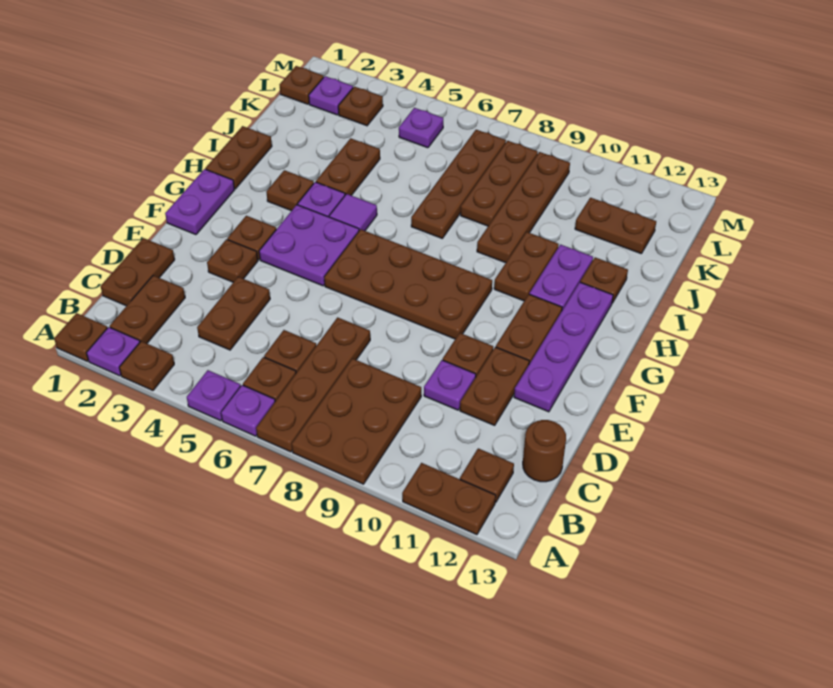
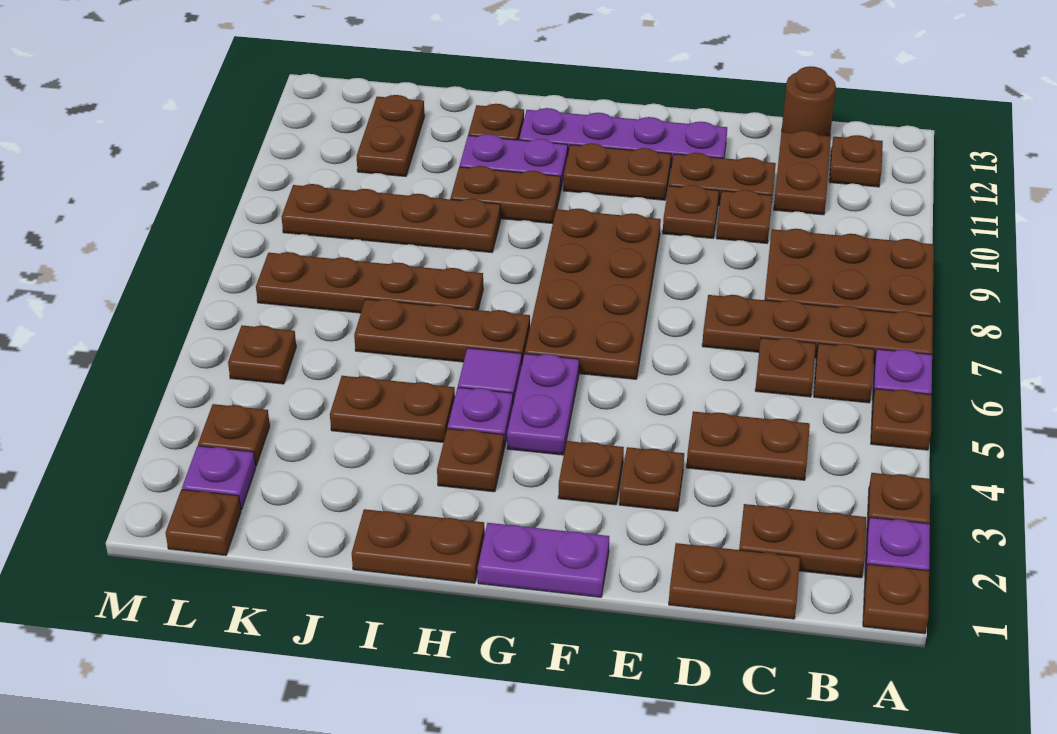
purple 1x1 plate [187,370,241,421] -> brown 1x1 plate [871,389,932,450]
brown 1x2 plate [402,463,496,535] -> brown 1x2 plate moved to [774,131,831,215]
purple 1x1 plate [424,360,476,410] -> brown 1x1 plate [716,190,772,243]
purple 2x2 plate [259,205,359,286] -> purple 1x2 plate [507,354,579,455]
brown 1x3 plate [461,141,538,226] -> brown 1x3 plate moved to [354,299,530,362]
purple 1x1 plate [399,108,443,148] -> brown 1x1 plate [228,325,296,384]

